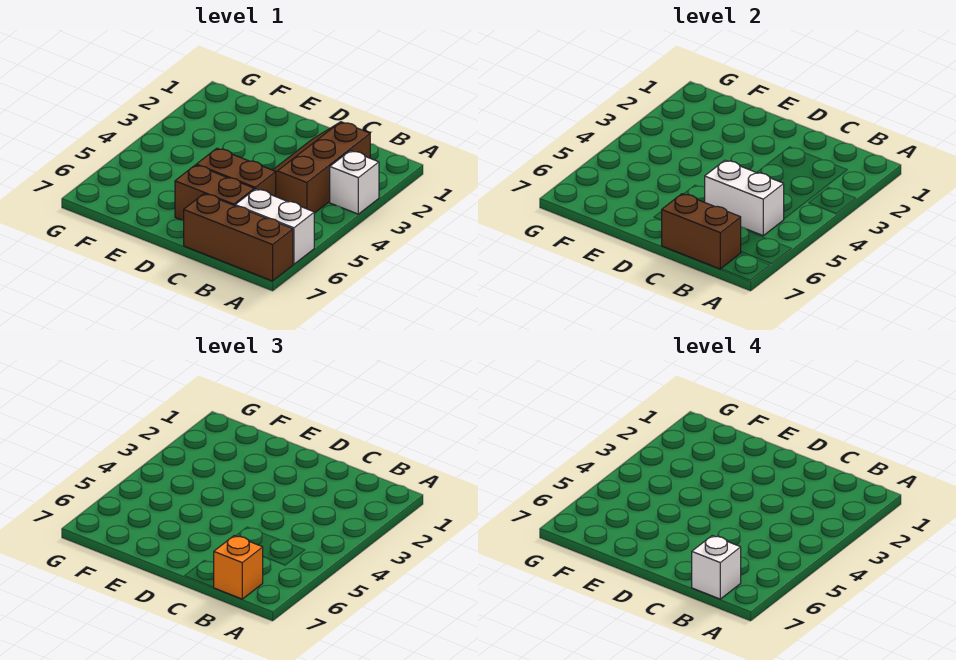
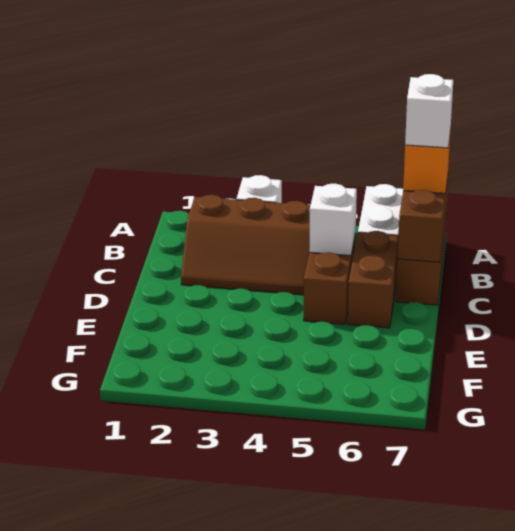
white 1x2 brick [705,160,784,236] -> white 1x1 brick [309,184,357,255]

